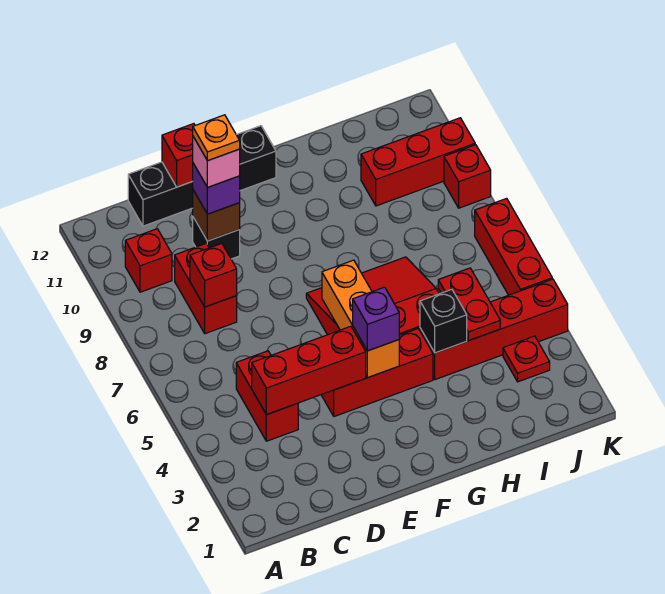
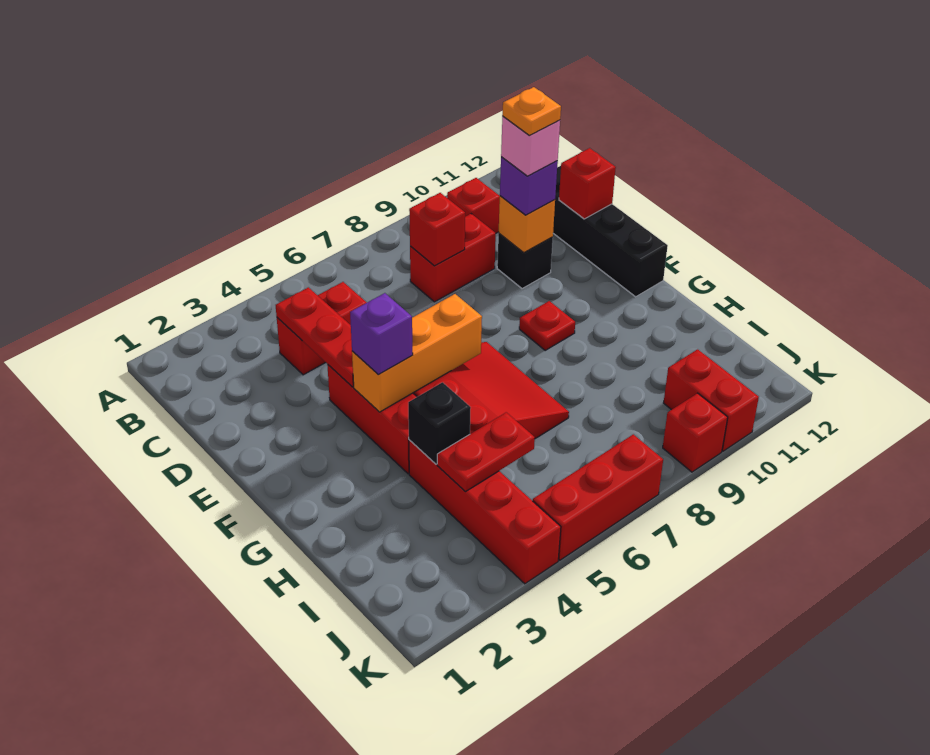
red 1x3 brick [252,326,366,415] -> red 1x3 plate [276,287,354,387]
brown 1x1 brick [193,190,240,241] -> orange 1x1 brick [499,196,555,253]
red 1x3 brick [361,118,475,206] -> red 1x2 brick [664,349,759,451]
red 1x1 plate [503,336,550,382] -> red 1x1 plate moved to [519,301,575,350]

